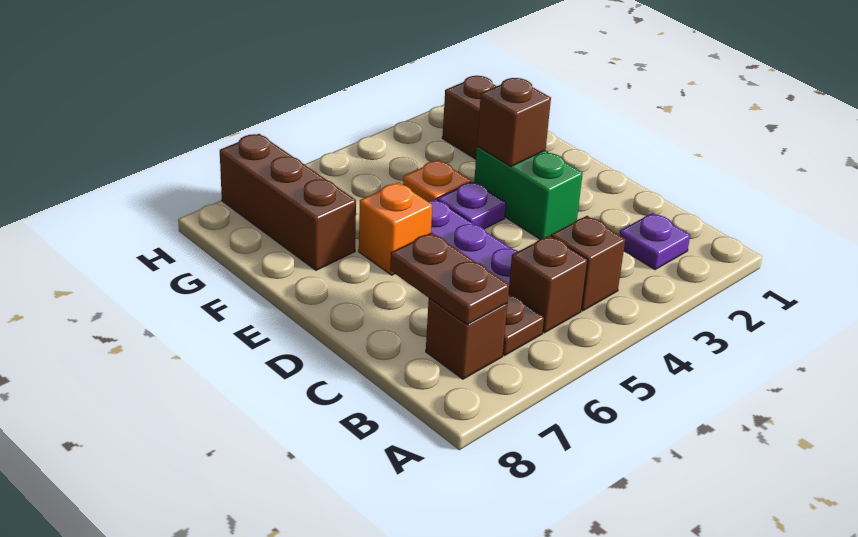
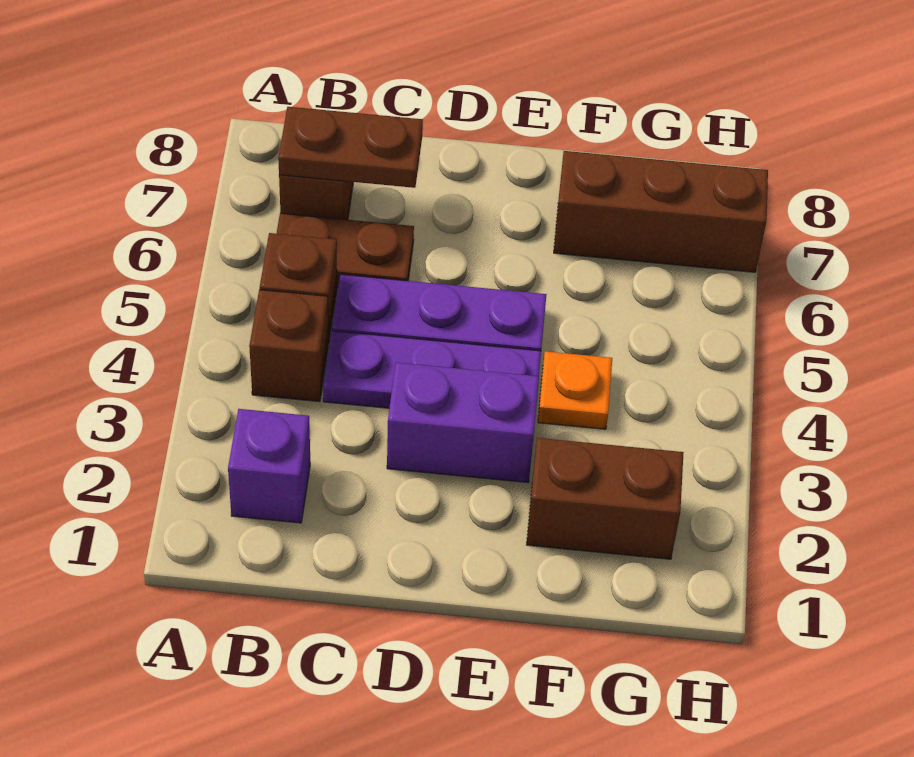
purple 1x1 plate [619,213,690,270] -> purple 1x1 brick [228,409,310,523]
green 1x2 brick [474,146,583,239] -> purple 1x2 brick [387,362,539,483]
brown 1x1 brick [477,78,551,166] -> none
purple 1x1 plate [437,181,506,229] -> purple 1x3 plate [323,331,541,408]
orange 1x1 brick [359,183,432,275] -> none

